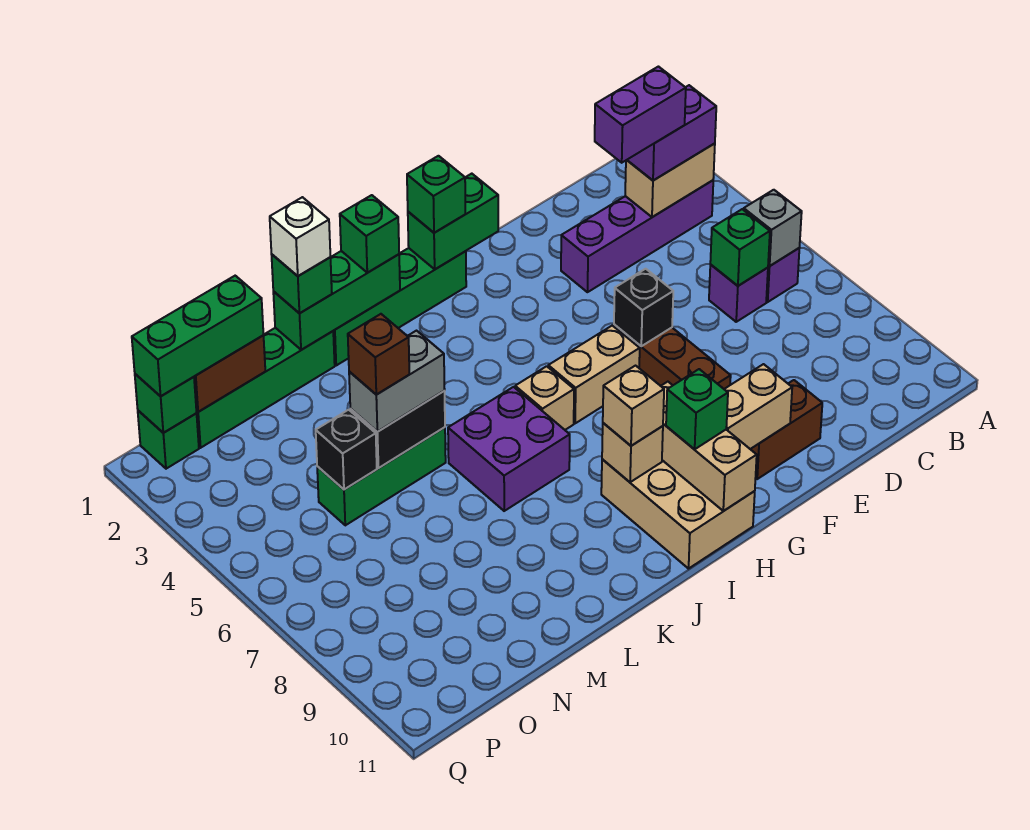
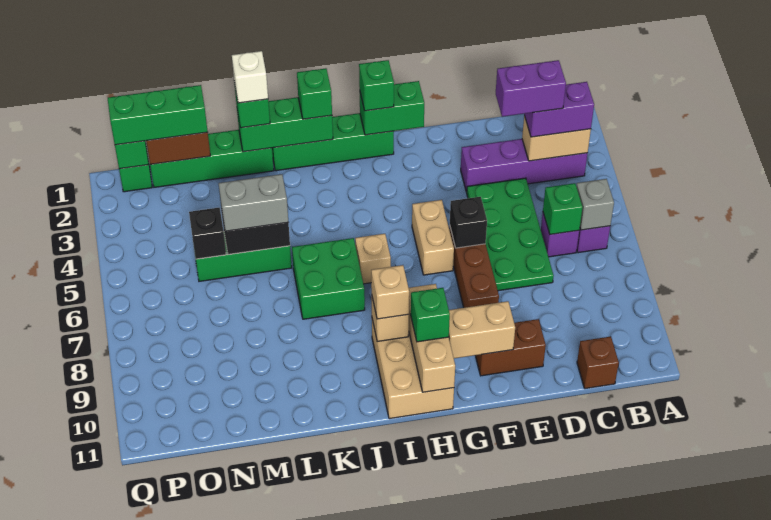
none -> green 2x4 plate [467,178,554,291]
tan 1x2 brick [548,325,640,423] -> tan 1x2 brick turned to [412,200,454,275]
purple 2x2 brick [448,387,570,511] -> green 2x2 brick [292,238,365,319]
brown 1x1 brick [348,314,409,395] -> brown 1x1 brick moved to [577,337,619,389]

